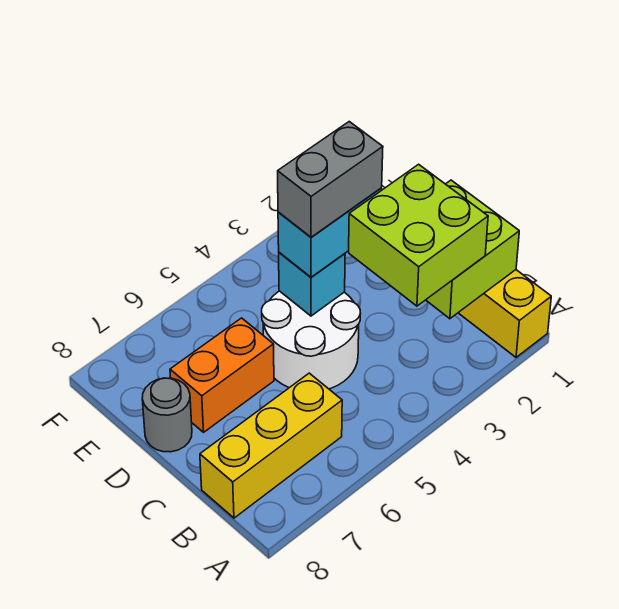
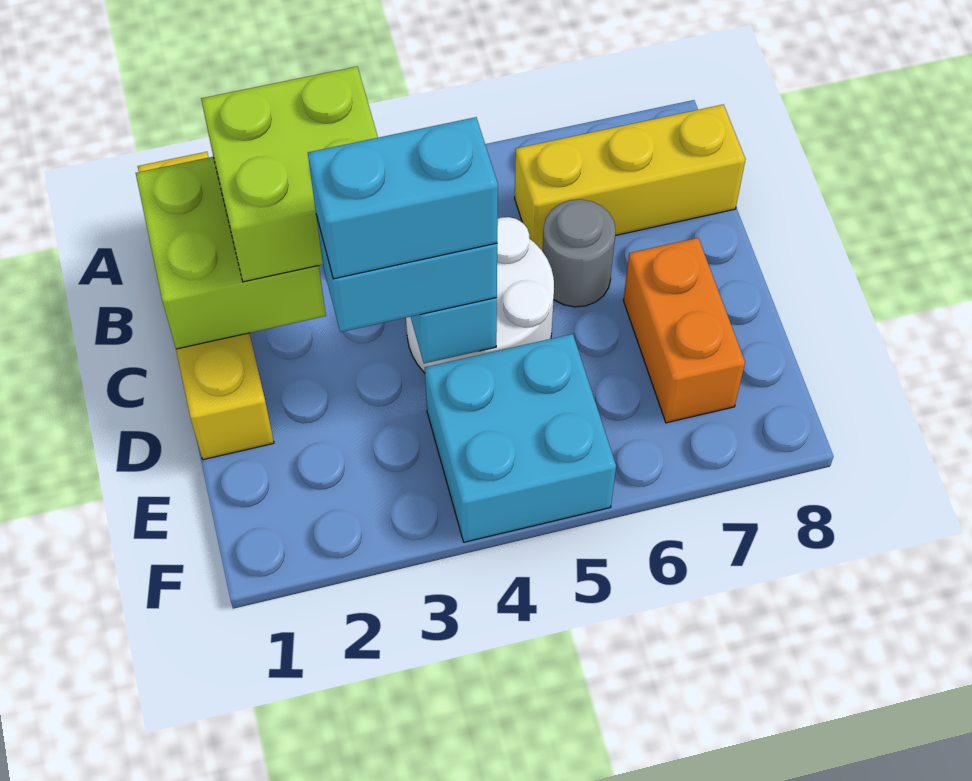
grey 1x2 brick [278,122,383,237] -> cyan 1x2 brick [308,117,498,279]
orange 1x2 brick [170,318,274,432] -> orange 1x2 brick turned to [623,238,745,423]
grey 1x1 round brick [142,378,192,452] -> grey 1x1 round brick moved to [542,199,616,307]
none -> cyan 2x2 brick [425,334,616,542]

